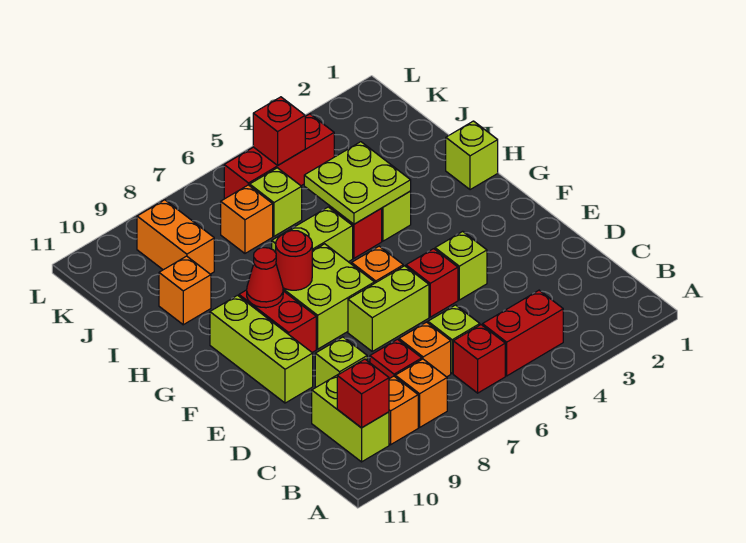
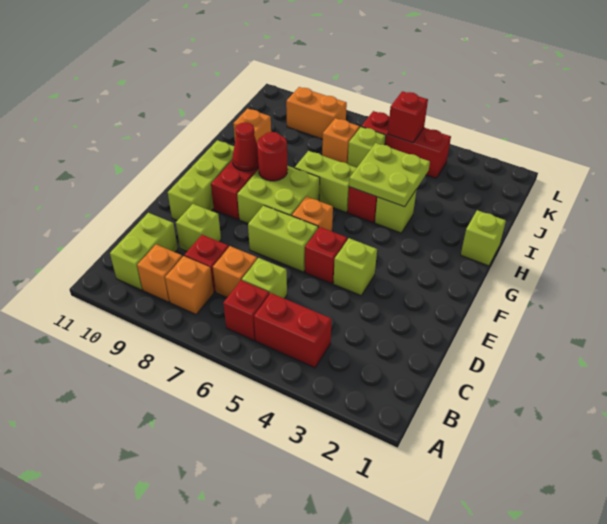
red 1x1 brick [337,359,389,428] -> none
orange 1x2 brick [137,200,214,274] -> orange 1x2 brick turned to [286,87,347,139]

